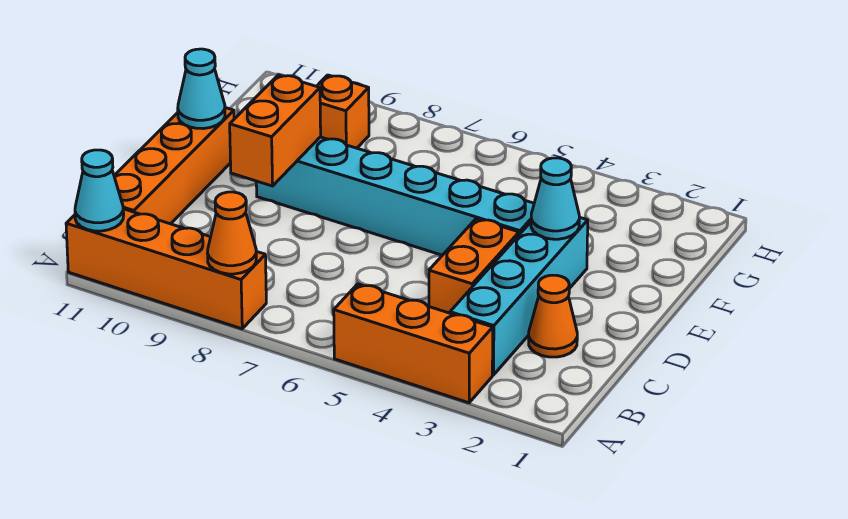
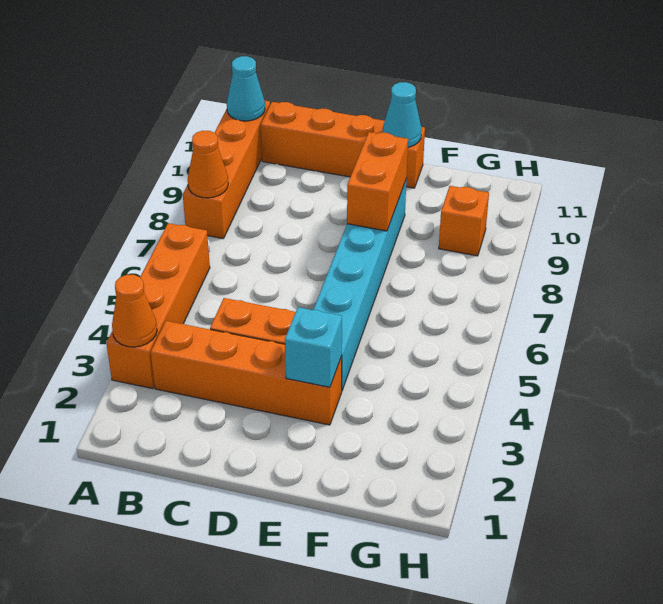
orange 1x3 brick [334,284,493,403] -> orange 1x4 brick [106,223,210,389]
cyan 1x4 brick [450,217,588,375] -> orange 1x4 brick [151,321,342,425]
orange 1x1 cone [529,275,577,357] -> orange 1x1 cone moved to [112,275,157,347]
orange 1x2 brick [230,75,321,186] -> orange 1x2 brick turned to [347,132,408,231]
cyan 1x1 cone [531,158,579,239] -> cyan 1x1 brick [285,307,342,387]

